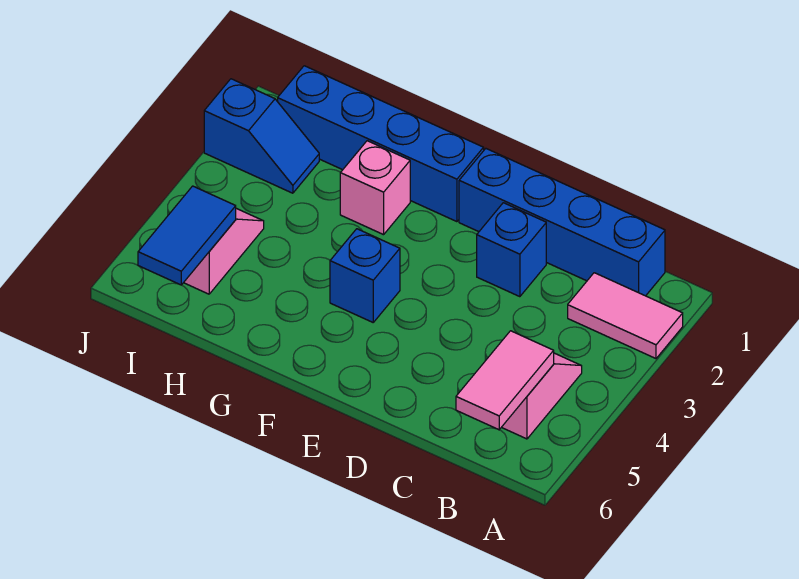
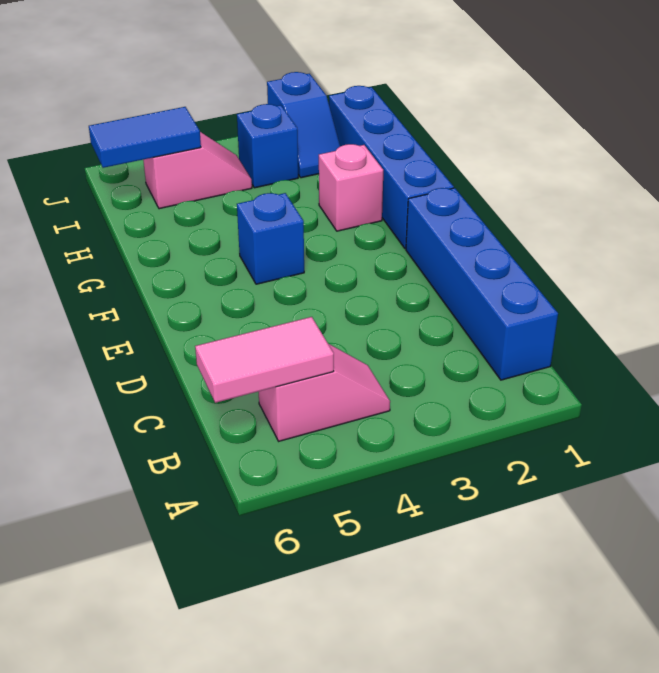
pink 1x2 tile [568,273,683,359] -> none
blue 1x1 brick [477,203,546,297] -> blue 1x1 brick moved to [237,104,298,188]

